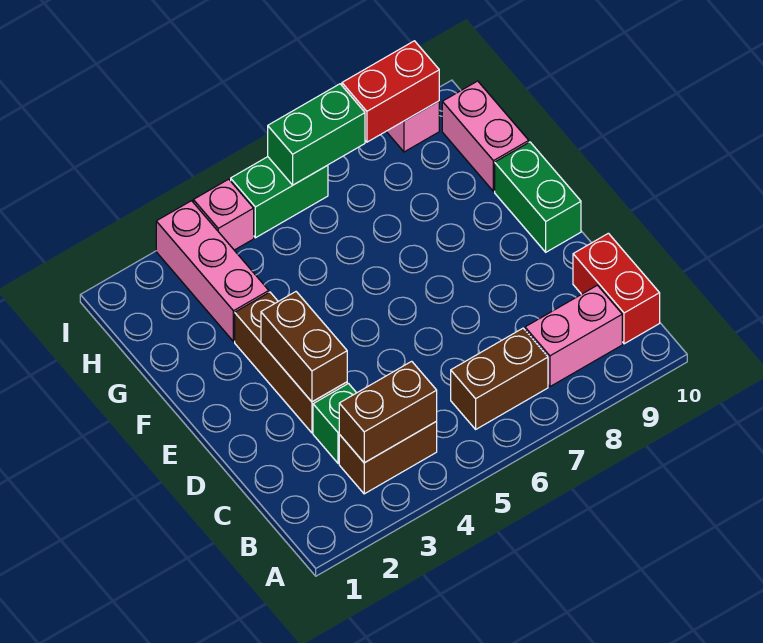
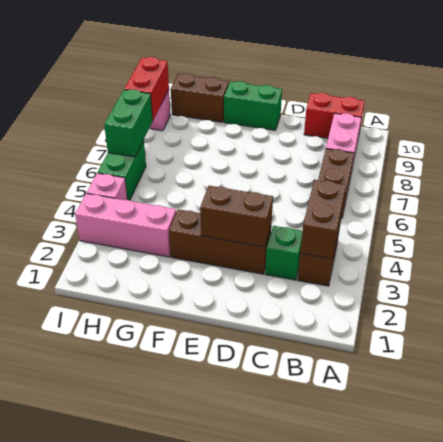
pink 1x2 brick [442,81,529,191] -> brown 1x2 brick [171,74,229,122]

